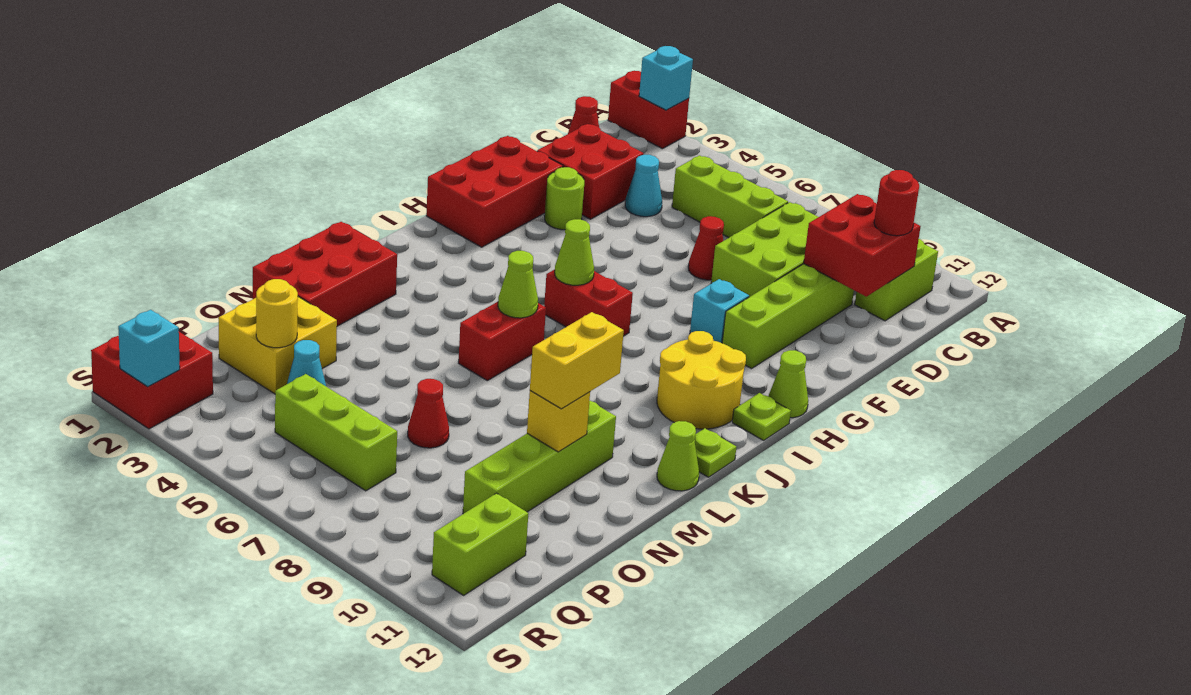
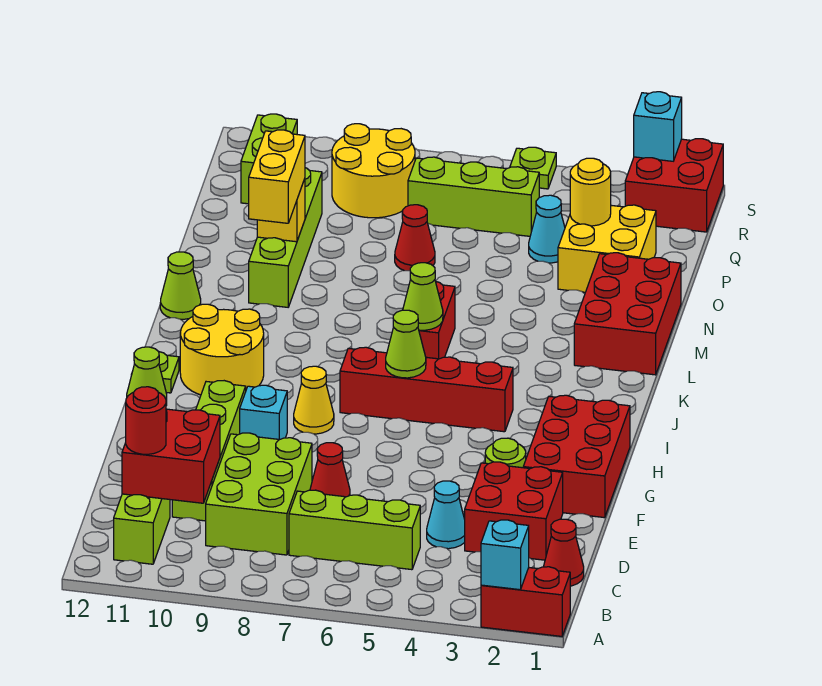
none -> yellow 1x1 cone [294,366,334,434]
red 1x2 brick [544,269,633,336] -> red 1x4 brick [340,347,513,432]
lime 1x1 plate [694,428,736,477] -> lime 1x1 plate moved to [510,147,556,189]
none -> yellow 2x2 round brick [332,124,415,218]

